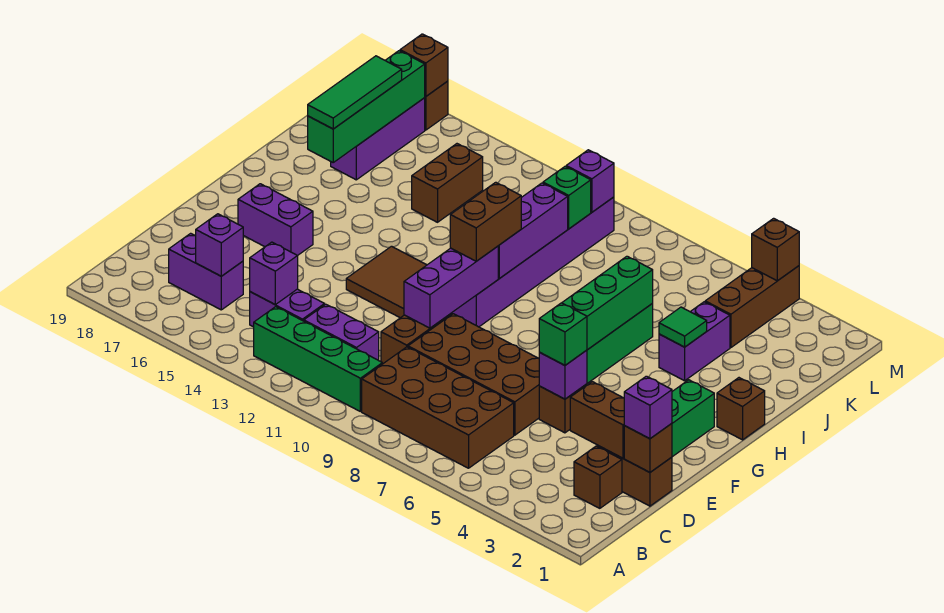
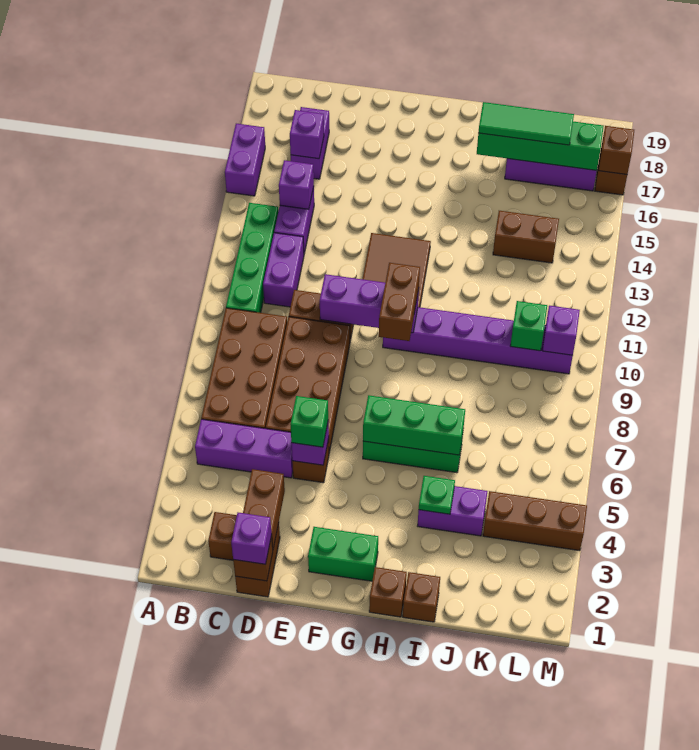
purple 1x2 brick [238,184,313,256] -> purple 1x2 brick moved to [225,124,265,196]
brown 1x2 brick [450,182,521,261] -> brown 1x2 brick turned to [379,263,420,341]
purple 1x3 brick [498,183,568,279] -> purple 1x3 brick moved to [195,419,293,478]
green 1x1 tile [659,307,707,347] -> green 1x1 plate [419,476,455,514]
brown 1x1 brick [752,218,799,281] -> brown 1x1 brick moved to [403,572,440,622]

